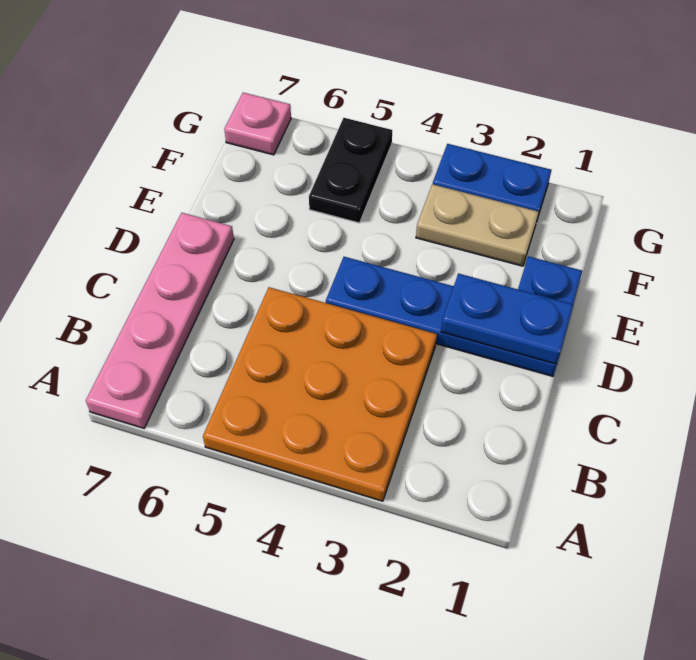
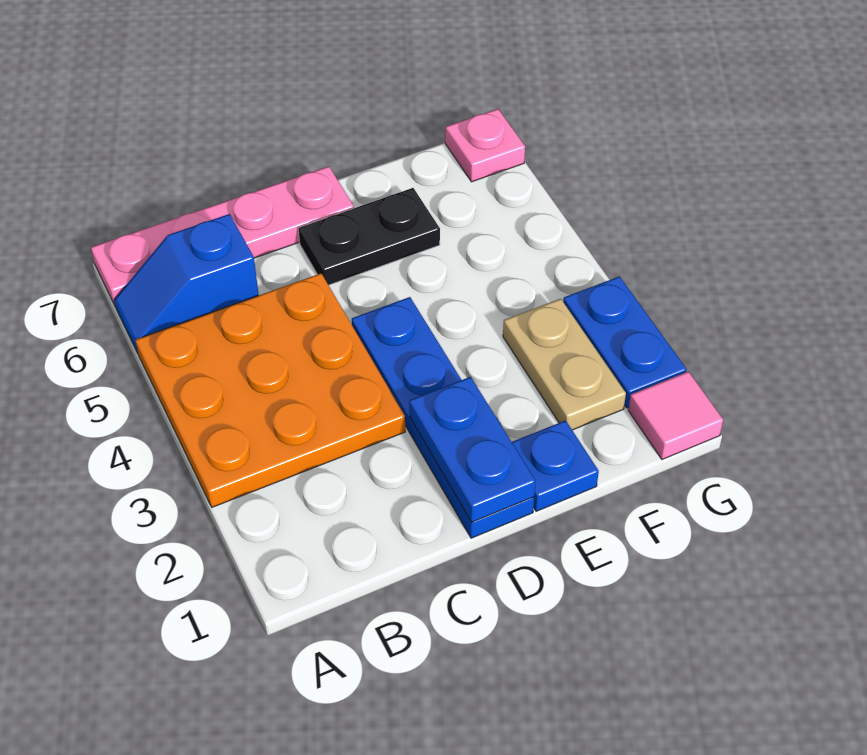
none -> blue 1x2 slope [114,214,259,353]
black 1x2 plate [309,118,392,223] -> black 1x2 plate moved to [298,188,440,285]
none -> pink 1x1 tile [628,372,723,459]

